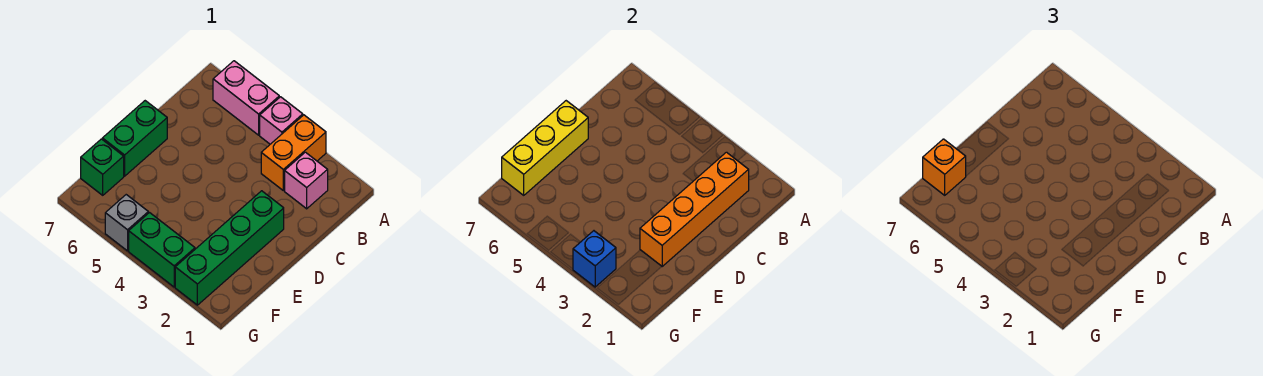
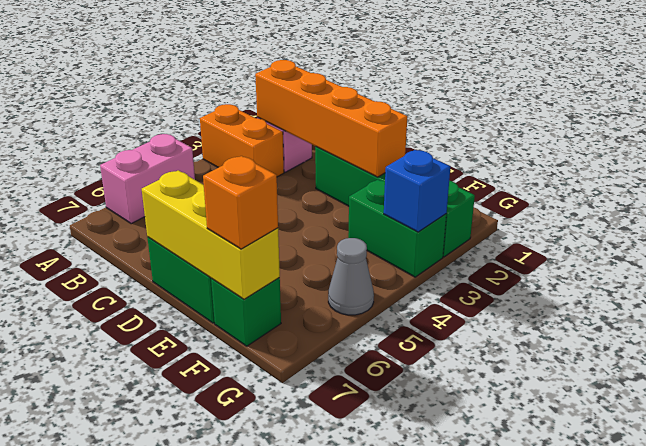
pink 1x1 brick [260,97,303,144] -> none
green 1x2 brick [129,213,195,287] -> green 1x2 brick turned to [348,180,446,277]
grey 1x1 brick [105,195,148,251] -> grey 1x1 cone [328,238,374,315]

